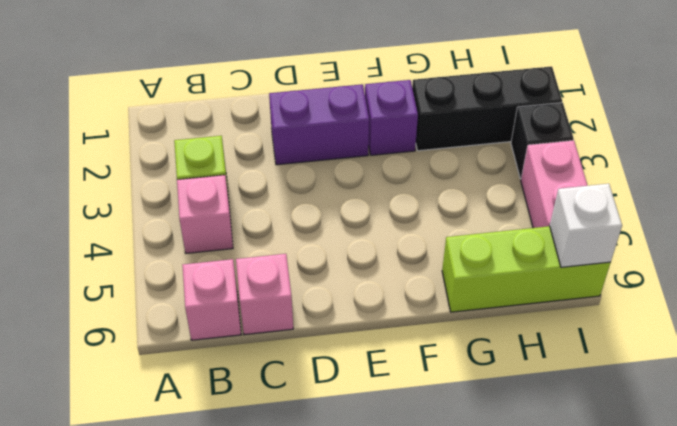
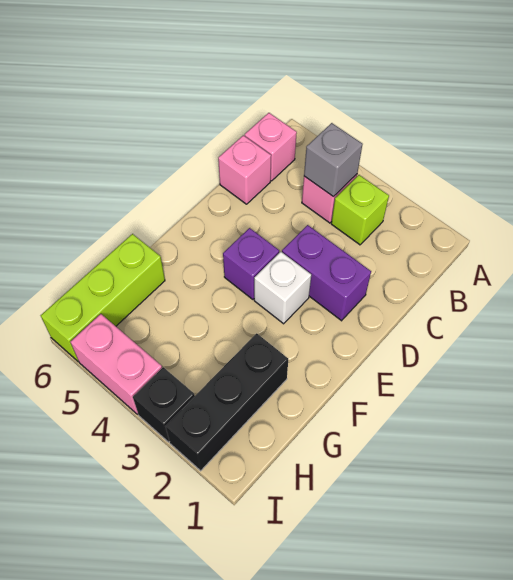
none -> grey 1x1 brick [304,123,363,197]
purple 1x2 brick [269,84,369,165] -> purple 1x2 brick turned to [282,225,371,321]
purple 1x1 brick [365,80,418,155] -> purple 1x1 brick moved to [223,228,279,299]
white 1x1 brick [550,184,622,267] -> white 1x1 brick moved to [254,252,311,324]

